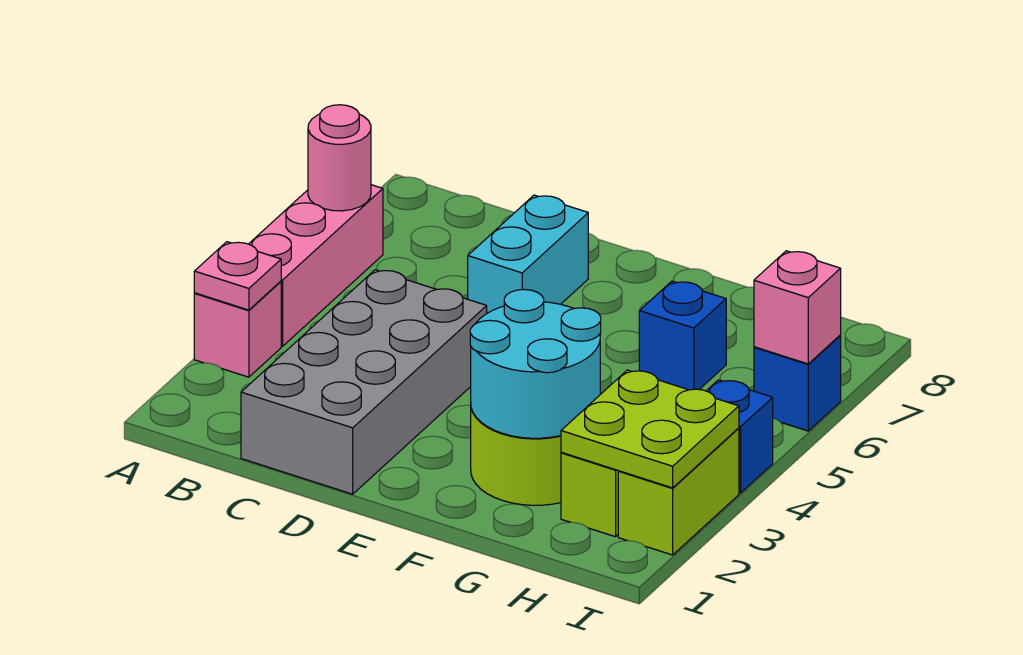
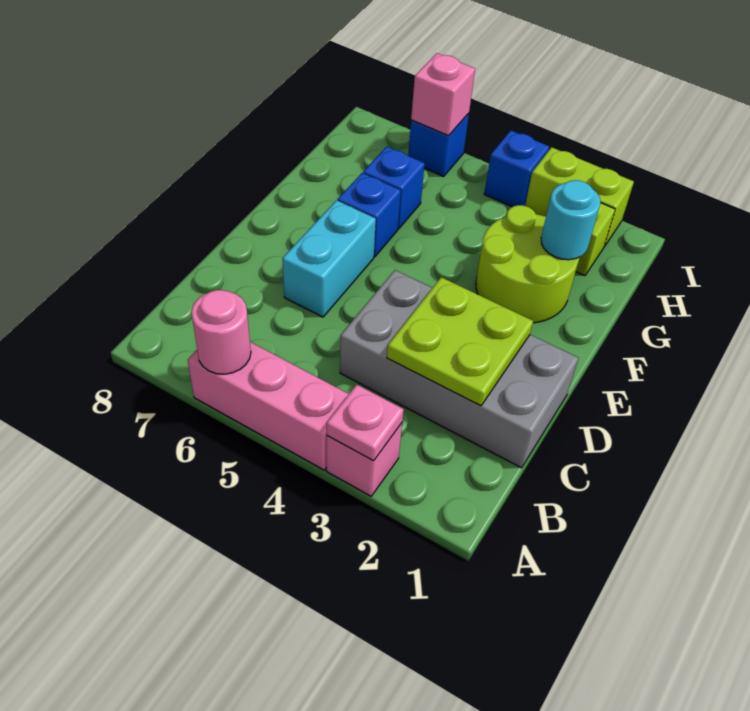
cyan 1x2 brick [468,195,588,313] -> cyan 1x2 brick turned to [282,200,376,317]
cyan 2x2 round brick [470,289,601,438] -> cyan 1x1 round brick [541,180,600,260]
none -> blue 1x1 brick [338,173,401,257]
lime 2x2 plate [561,370,739,488] -> lime 2x2 plate moved to [387,277,533,406]

